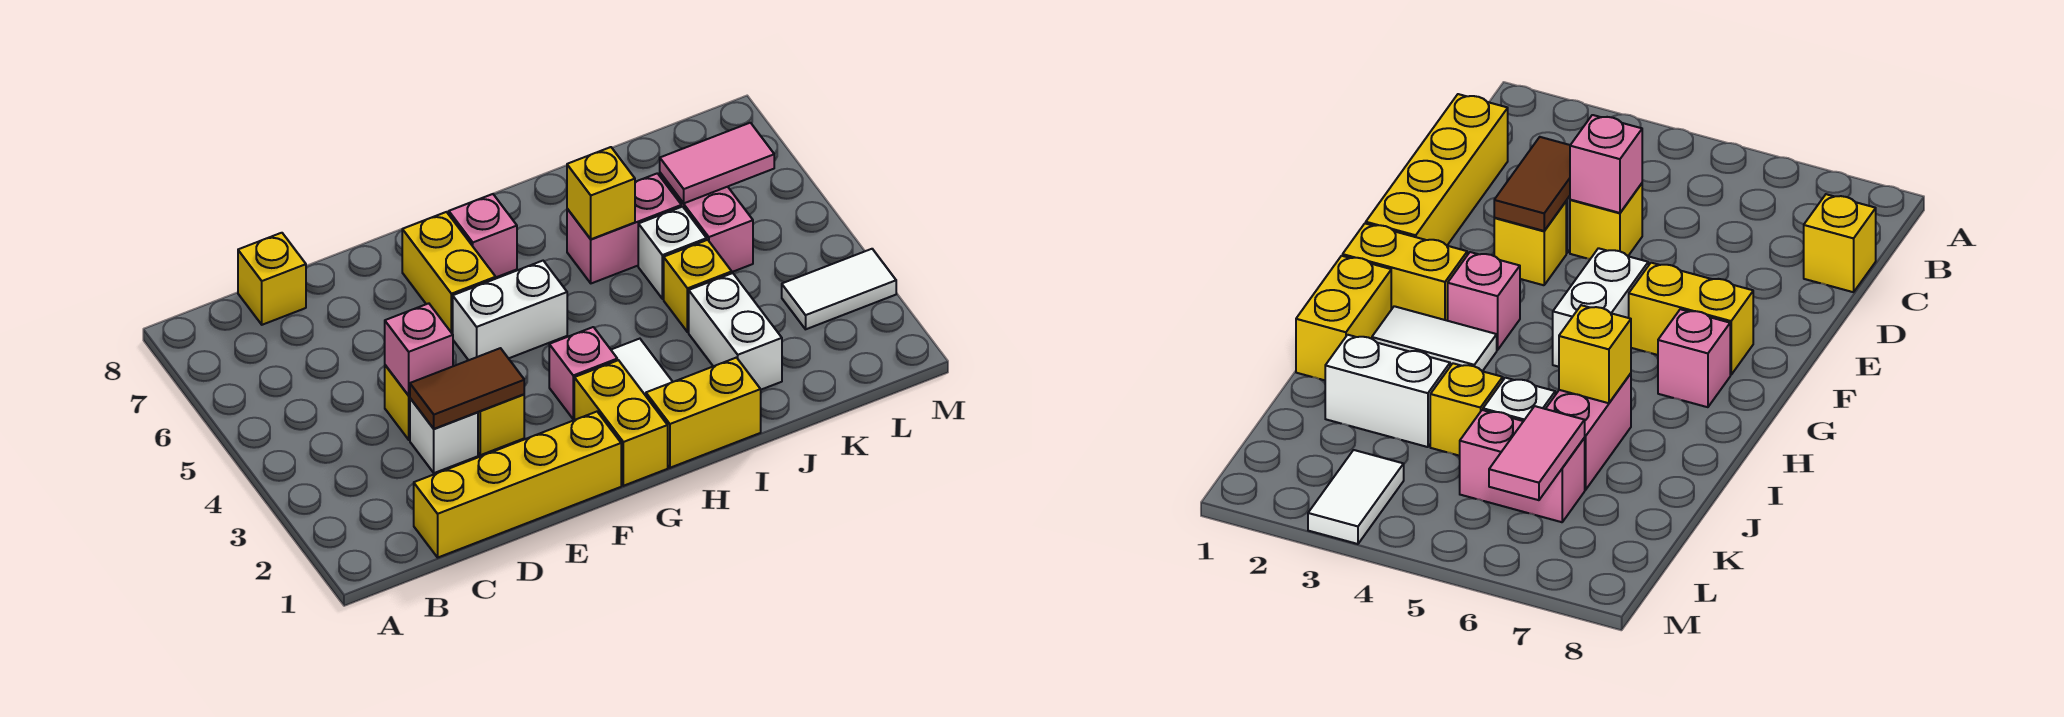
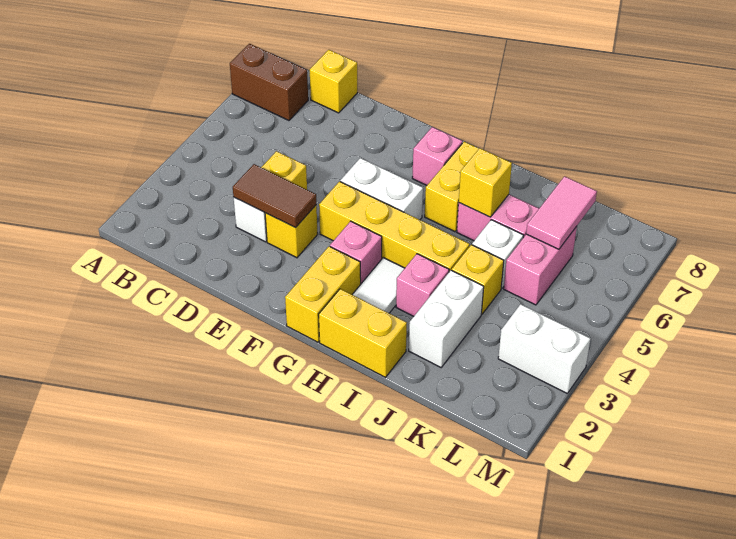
none -> brown 1x2 brick [230,44,308,120]
yellow 1x4 brick [414,412,621,557] -> yellow 1x4 brick moved to [319,182,470,272]
pink 1x1 brick [385,303,453,396] -> pink 1x1 brick moved to [396,254,449,316]
yellow 1x2 brick [402,212,496,334] -> yellow 1x2 brick moved to [425,142,479,232]
pink 1x2 tile [660,123,774,203] -> pink 1x2 tile turned to [526,176,597,249]
white 1x2 tile [782,249,896,329] -> white 1x2 brick [498,304,590,393]

